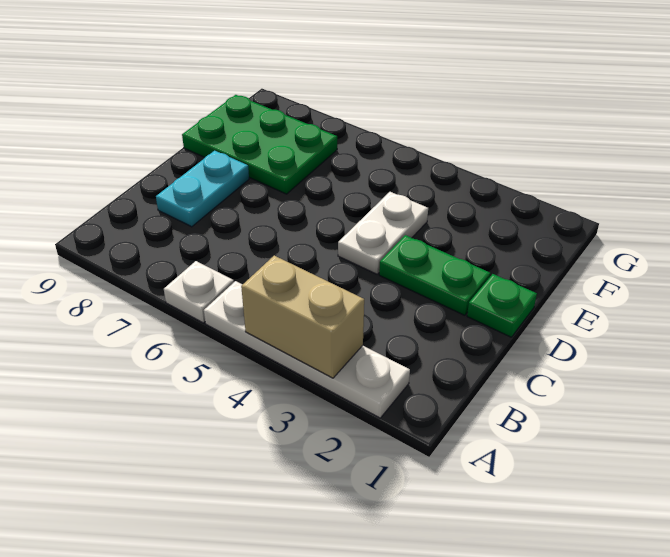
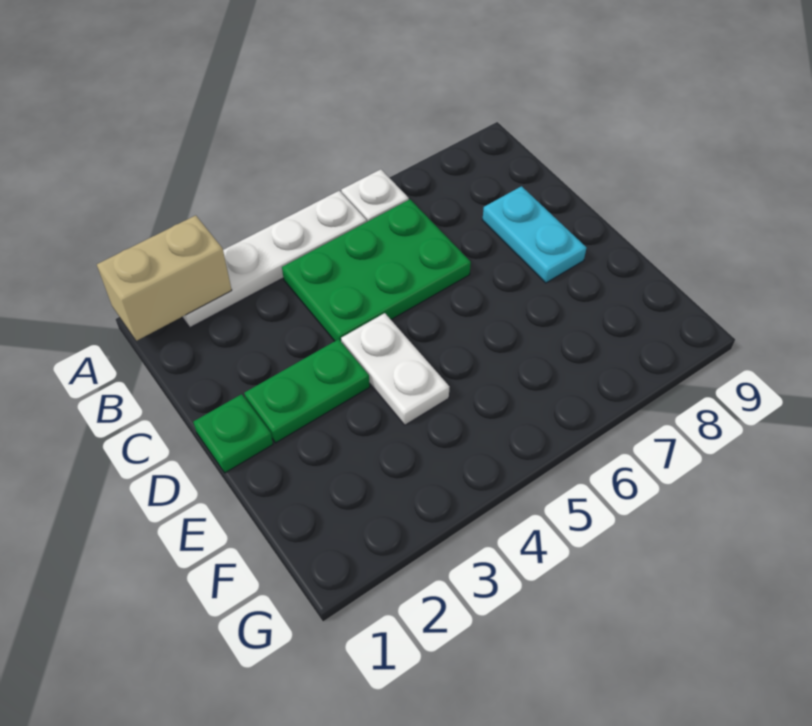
tan 1x2 brick [241,256,364,378] -> tan 1x2 brick moved to [97,215,232,341]
green 2x3 plate [182,95,337,194] -> green 2x3 plate moved to [282,199,471,341]

